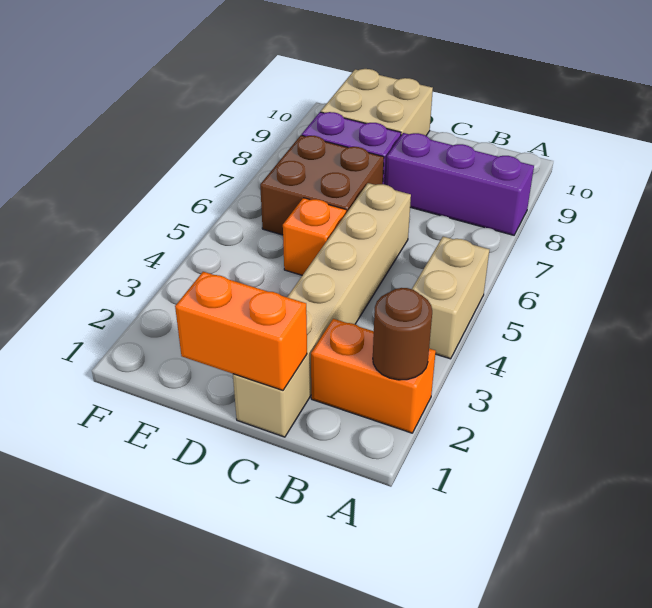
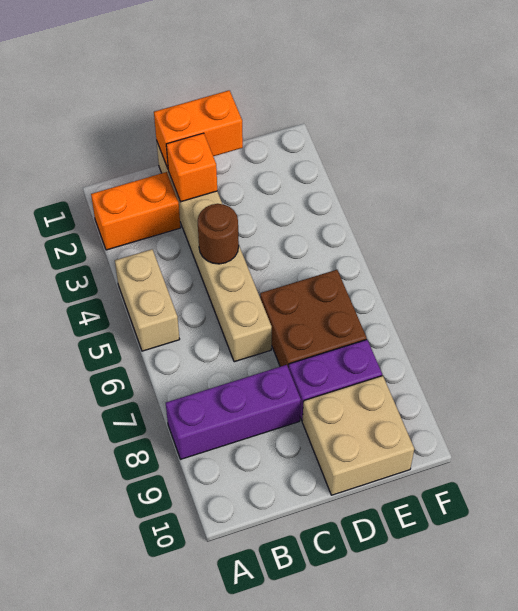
brown 1x1 round brick [373,288,432,380] -> brown 1x1 round brick moved to [198,204,239,264]
orange 1x1 brick [283,198,346,275] -> orange 1x1 brick moved to [166,133,217,202]

